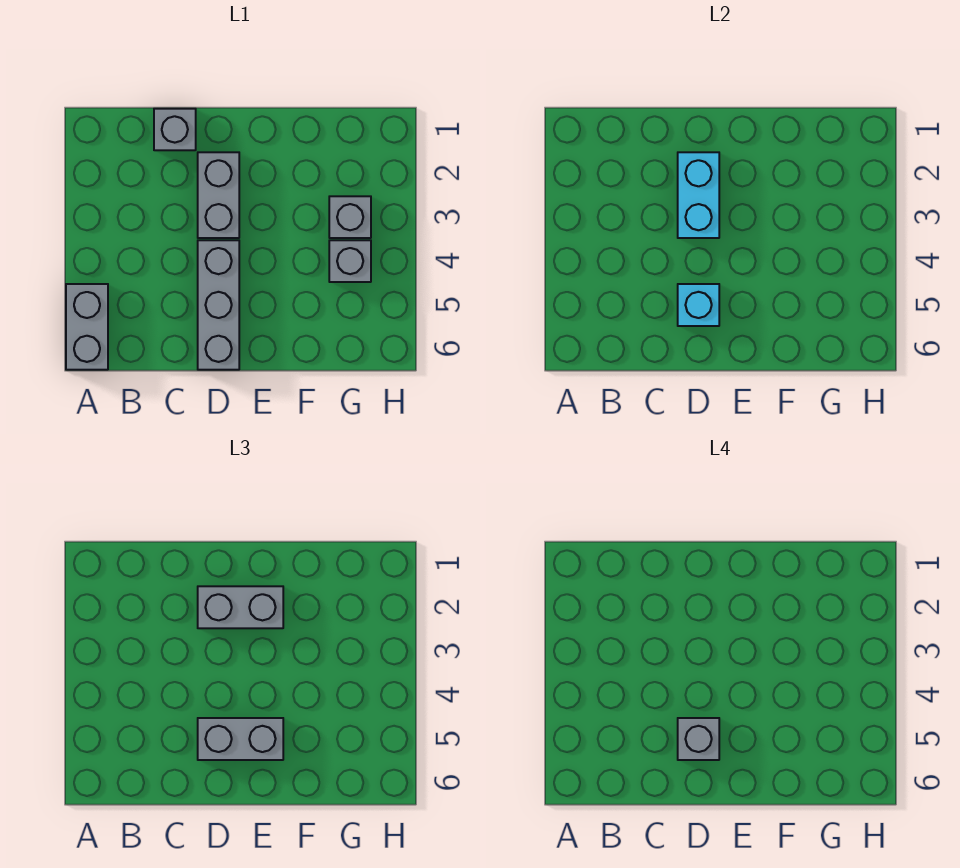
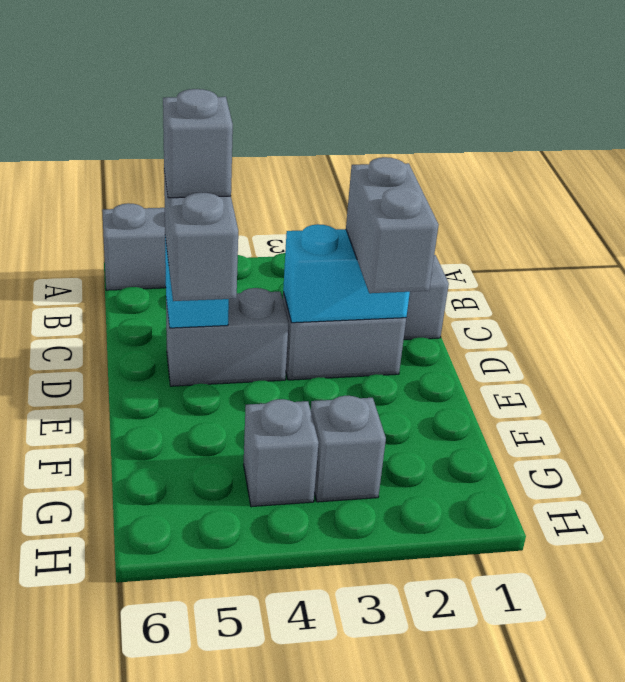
grey 1x3 brick [198,240,239,370] -> grey 1x2 brick [166,288,289,386]

